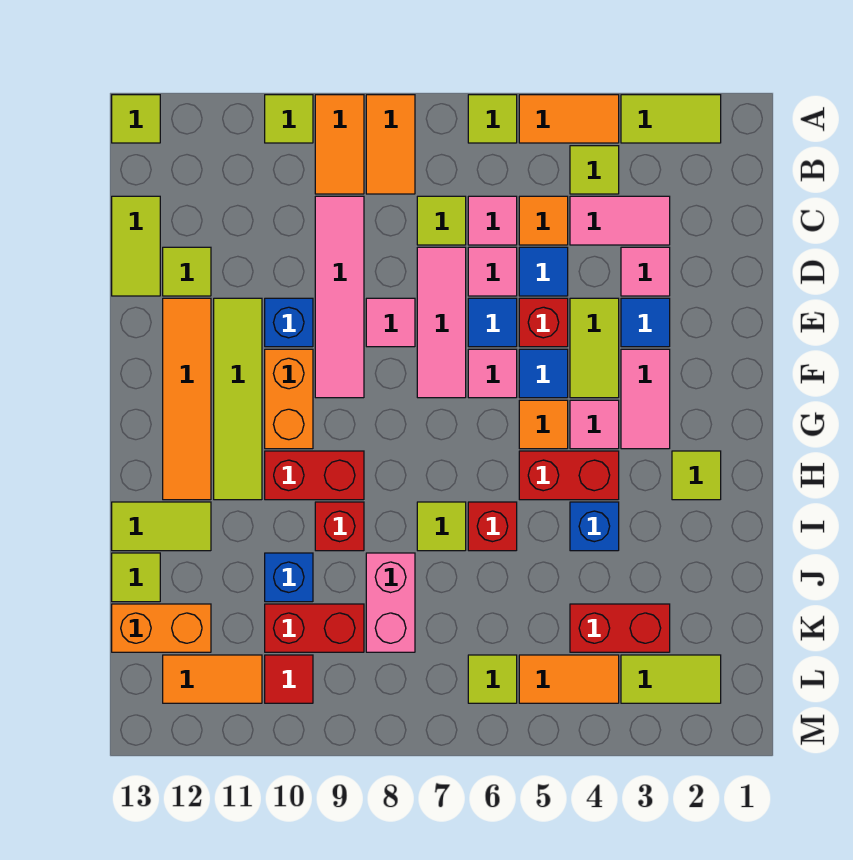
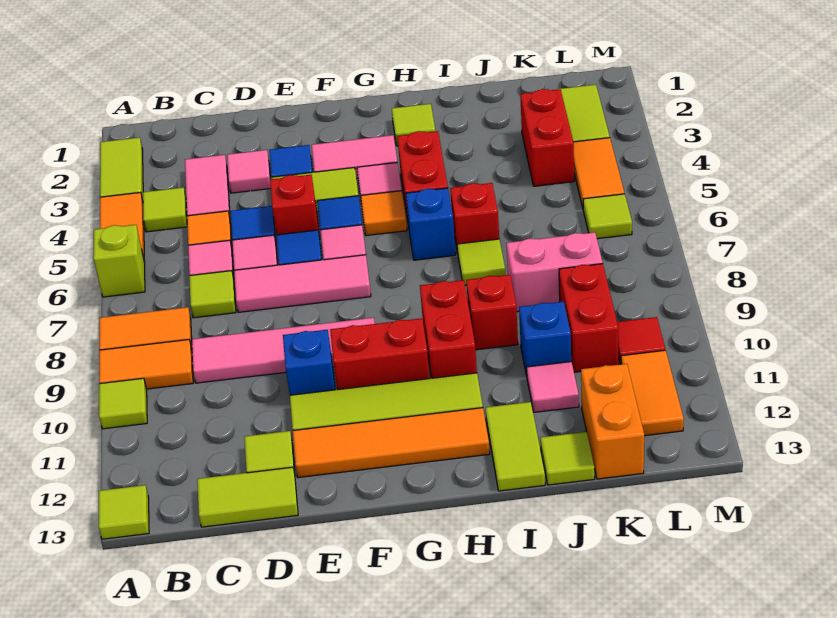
lime 1x1 tile [468,95,517,143] -> lime 1x1 brick [93,225,145,297]
pink 1x1 tile [366,298,415,347] -> pink 1x1 tile moved to [527,362,579,412]
orange 1x2 brick [265,349,313,449] -> red 1x2 brick [330,318,430,390]
blue 1x1 brick [570,502,619,551] -> blue 1x1 brick moved to [406,188,456,260]

